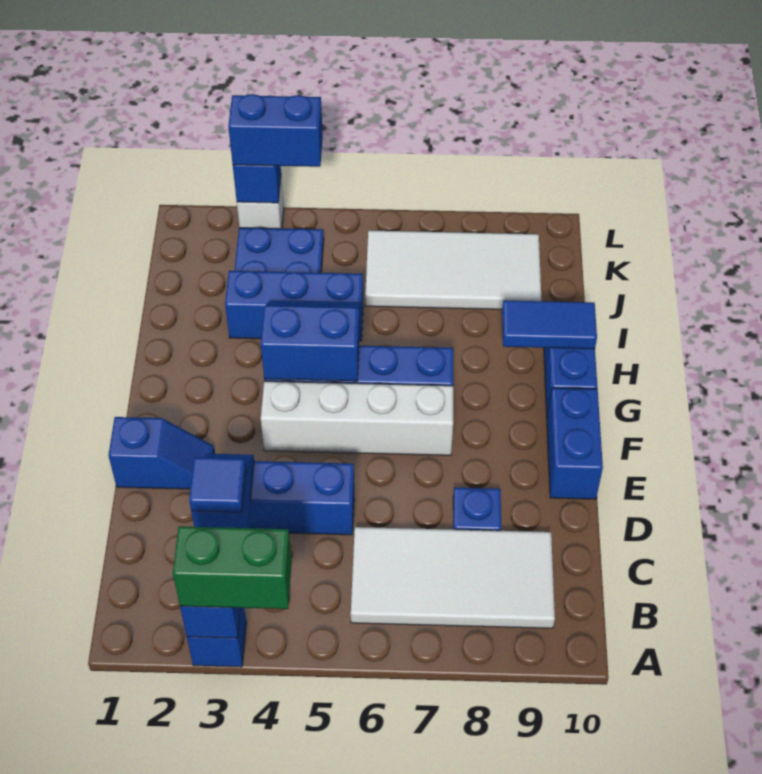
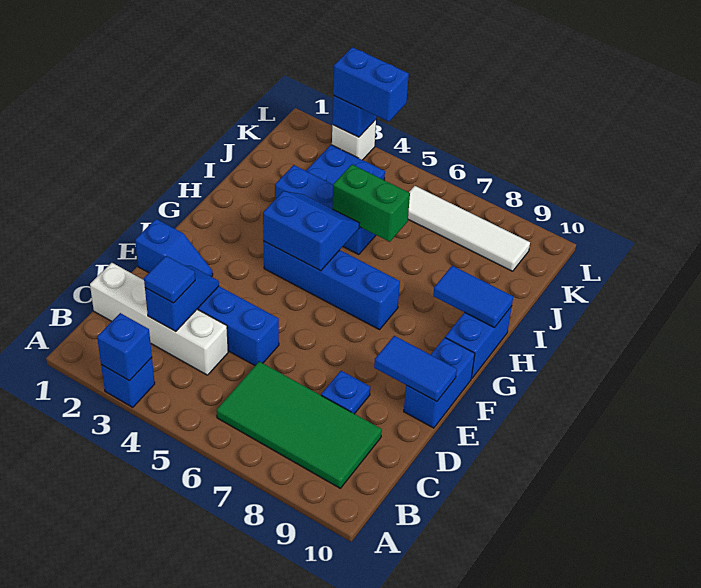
green 1x2 brick [173,526,292,609] -> green 1x2 brick moved to [332,165,410,242]
white 2x4 tile [351,527,555,628] -> green 2x4 tile [217,361,382,488]
none -> blue 1x2 tile [374,336,457,402]
white 1x4 brick [261,381,453,455] -> white 1x4 brick moved to [90,263,228,375]
white 2x4 tile [365,230,541,309] -> white 1x4 tile [408,186,530,271]

